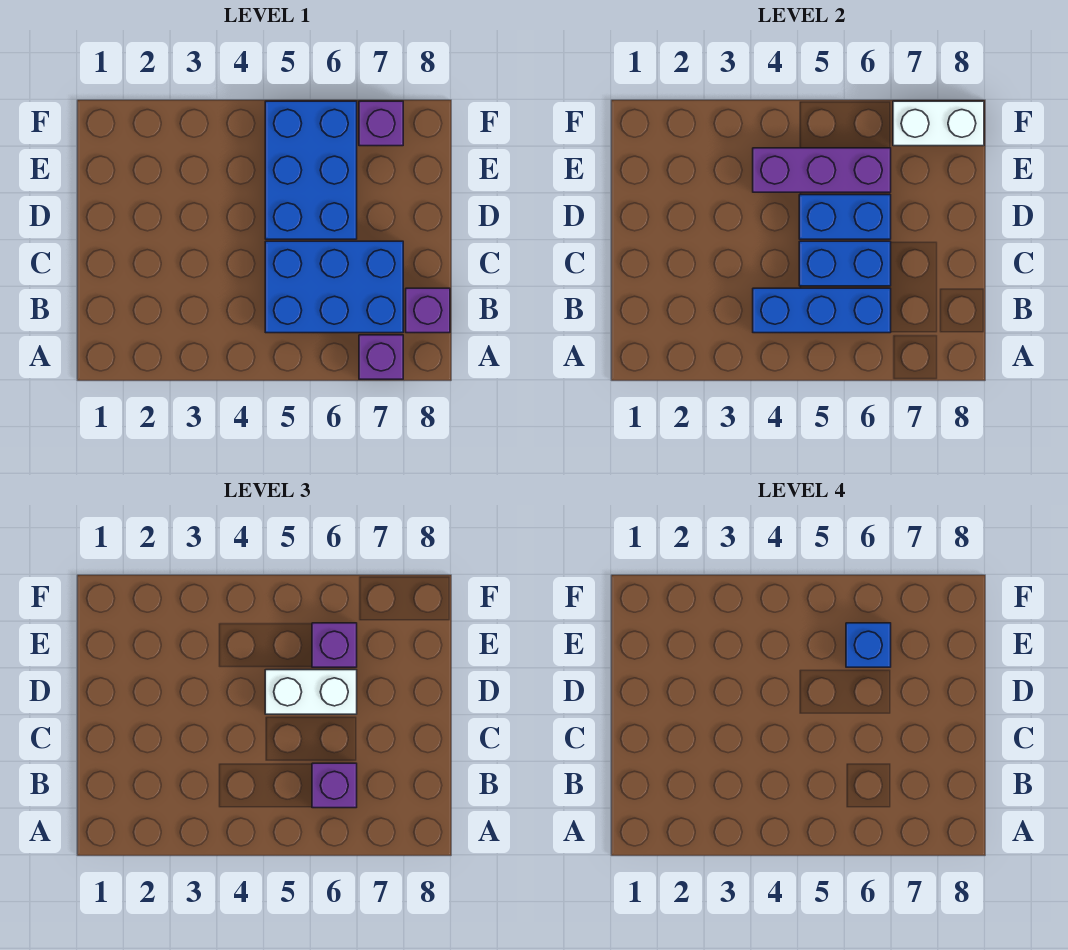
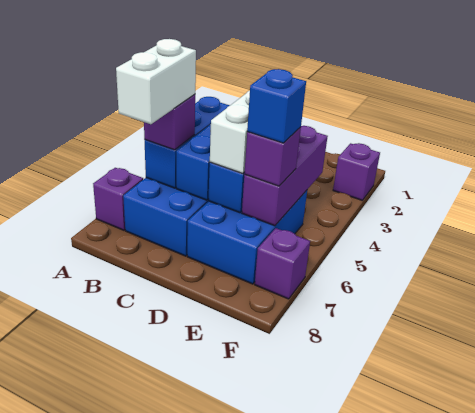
purple 1x1 brick [406,288,450,333] -> purple 1x1 brick moved to [333,143,380,200]
blue 2x3 brick [265,101,357,239] -> blue 2x3 brick turned to [187,190,307,284]
white 1x2 brick [893,101,984,146] -> white 1x2 brick moved to [116,39,196,124]

